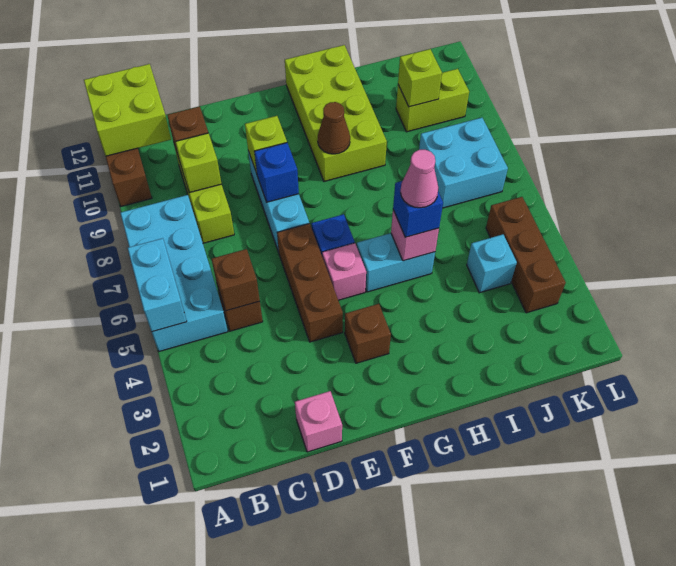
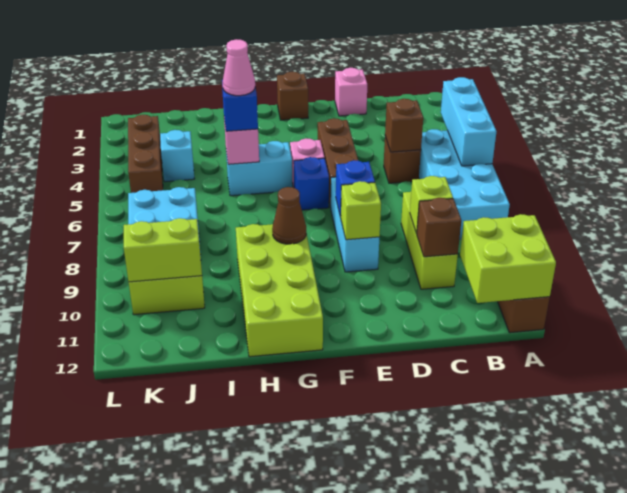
cyan 1x2 brick [128,238,187,332] -> cyan 1x3 brick [441,77,497,166]
brown 1x1 brick [345,304,391,363] -> brown 1x1 brick moved to [277,72,308,120]
lime 1x1 brick [398,49,442,107] -> lime 1x2 brick [124,218,202,282]

